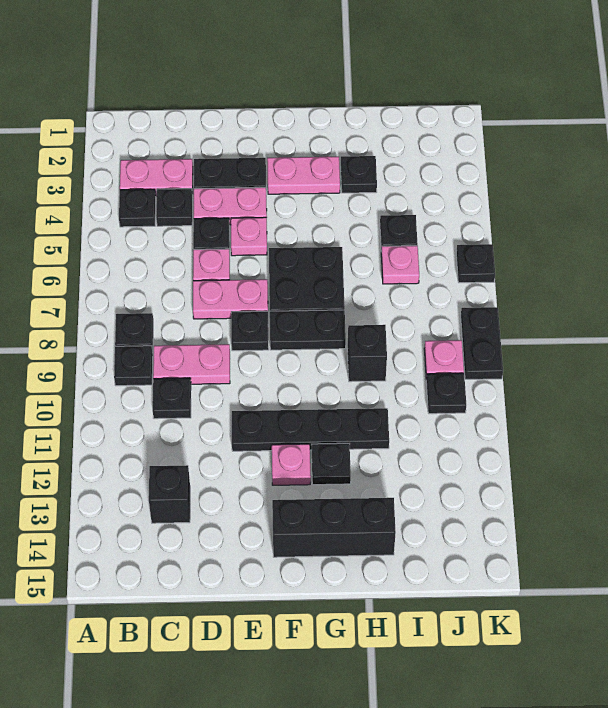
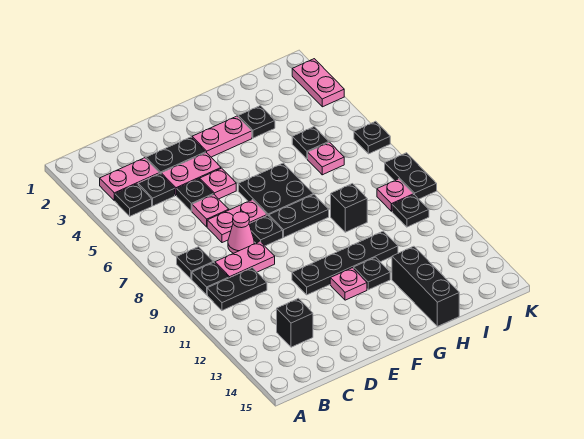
black 1x1 plate [153,378,191,419] -> black 1x2 plate [207,268,267,310]
none -> pink 1x1 cone [228,212,254,253]
black 1x3 brick [272,498,396,557] -> black 1x3 brick turned to [392,246,459,326]
none -> pink 1x2 plate [292,59,344,107]

